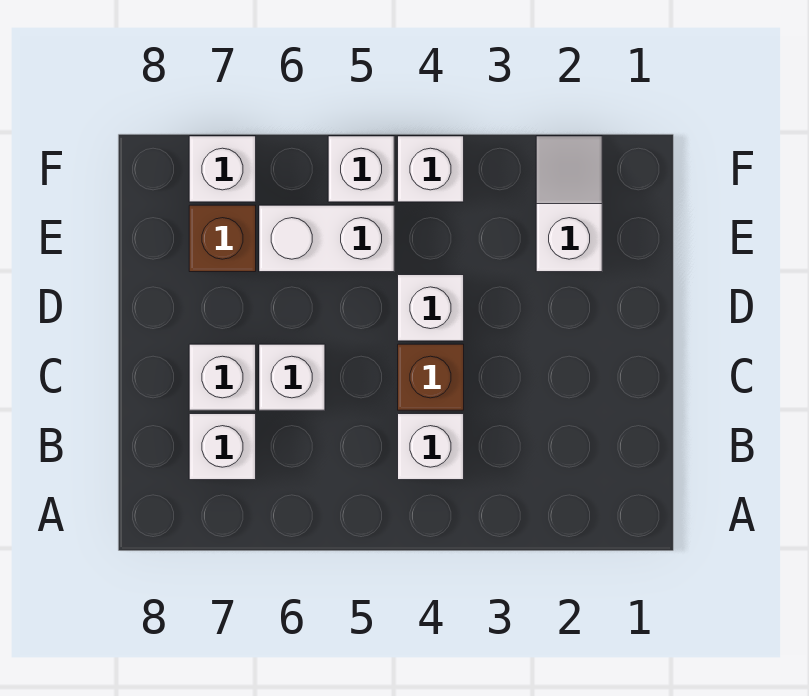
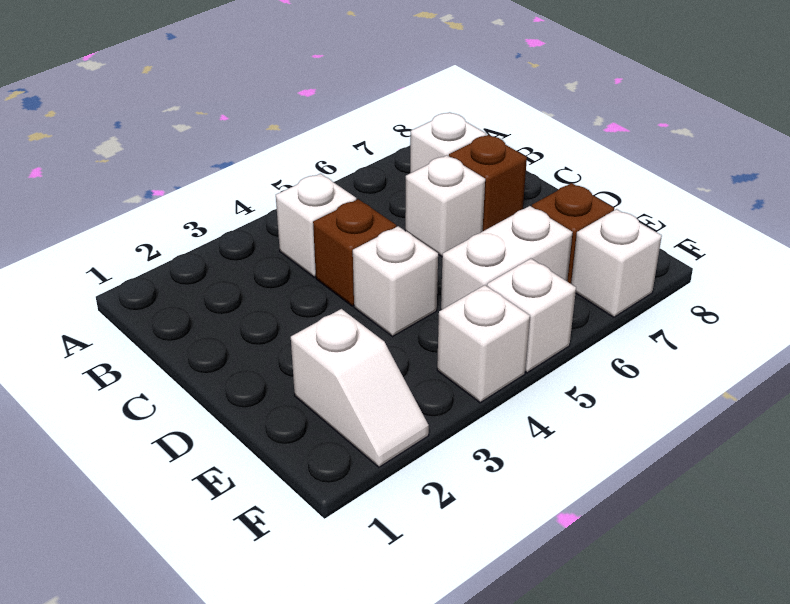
white 1x1 brick [189,344,256,410] -> brown 1x1 brick [449,135,527,231]

